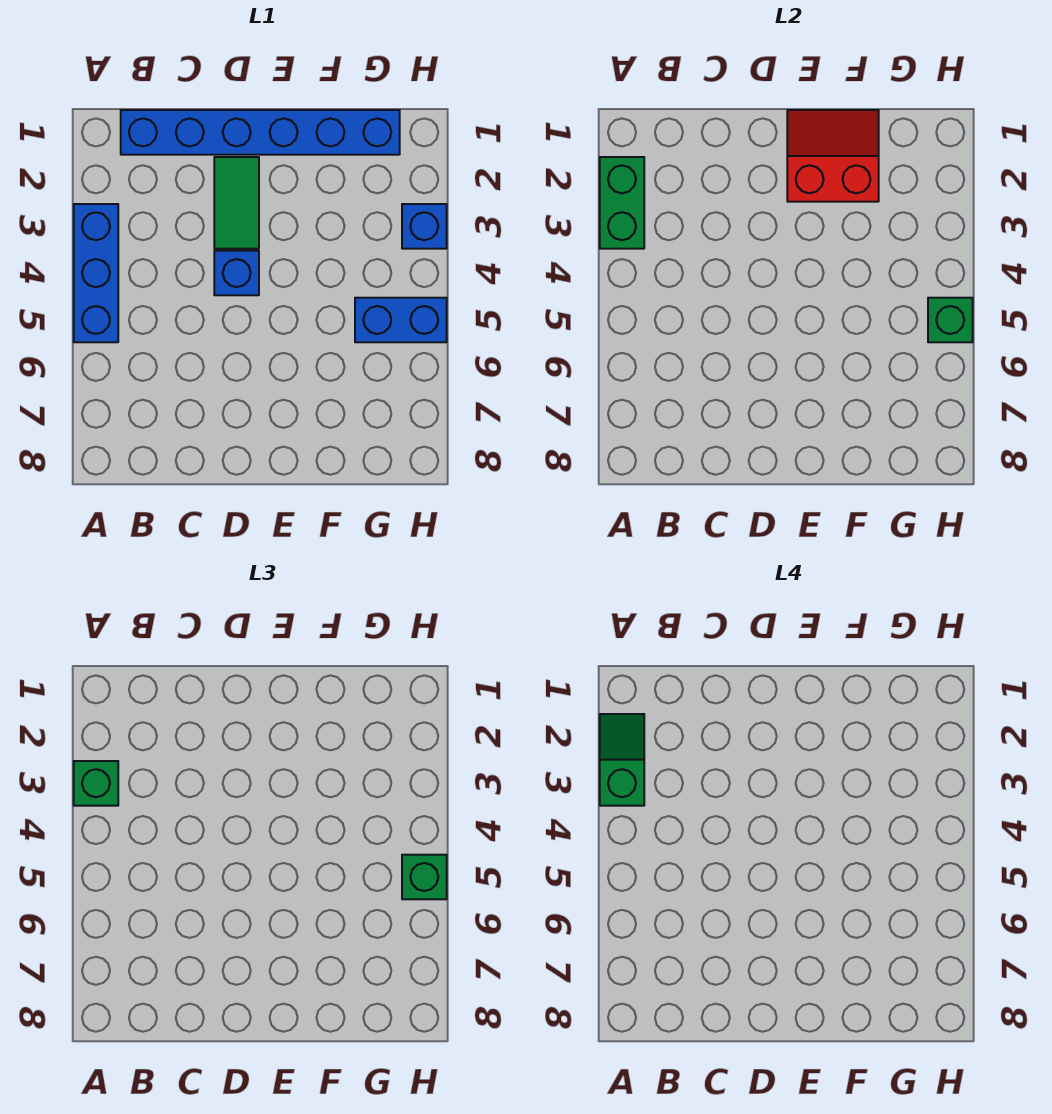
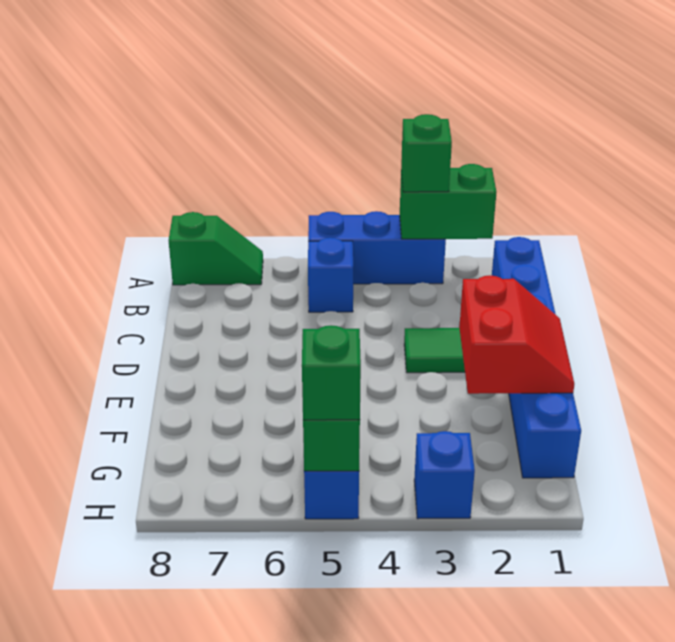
green 1x2 slope [600,714,644,806] -> green 1x2 slope moved to [169,212,263,285]
blue 1x1 brick [214,251,259,295] -> blue 1x1 brick moved to [308,238,353,312]

